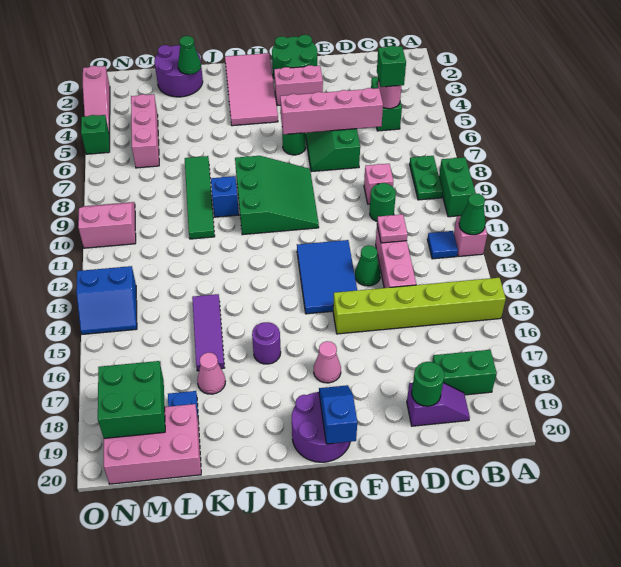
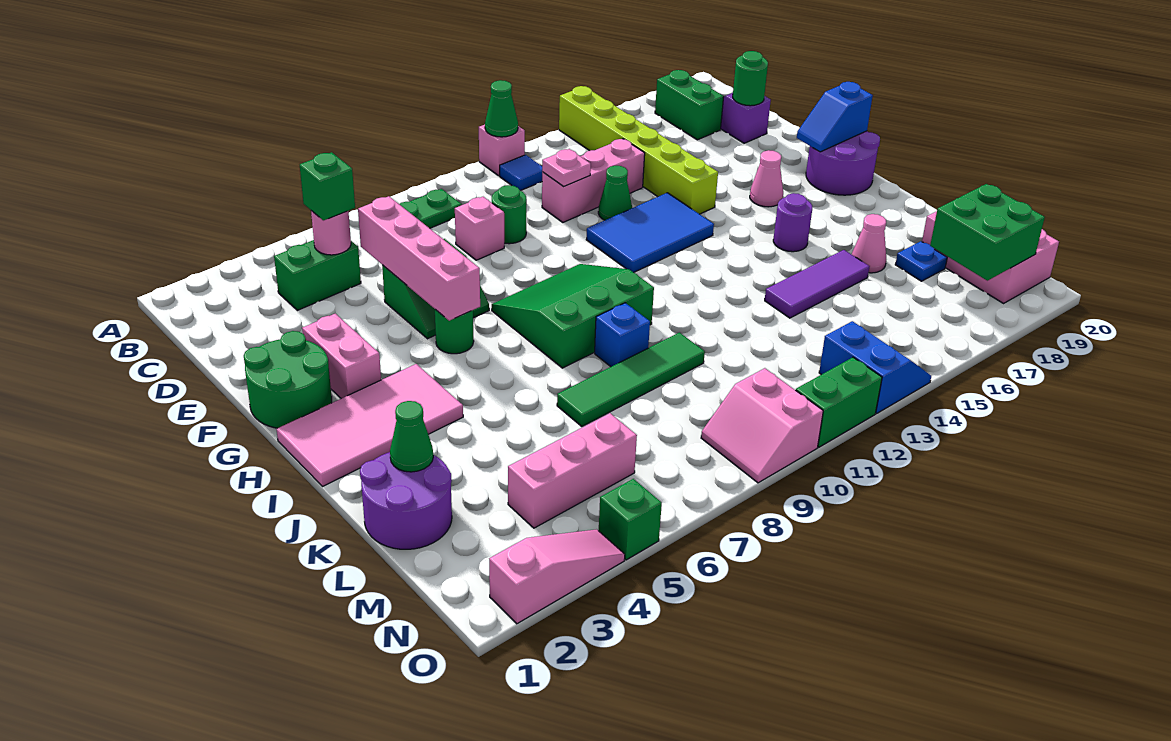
green 1x2 brick [439,157,476,217] -> green 1x2 brick moved to [796,357,882,447]

